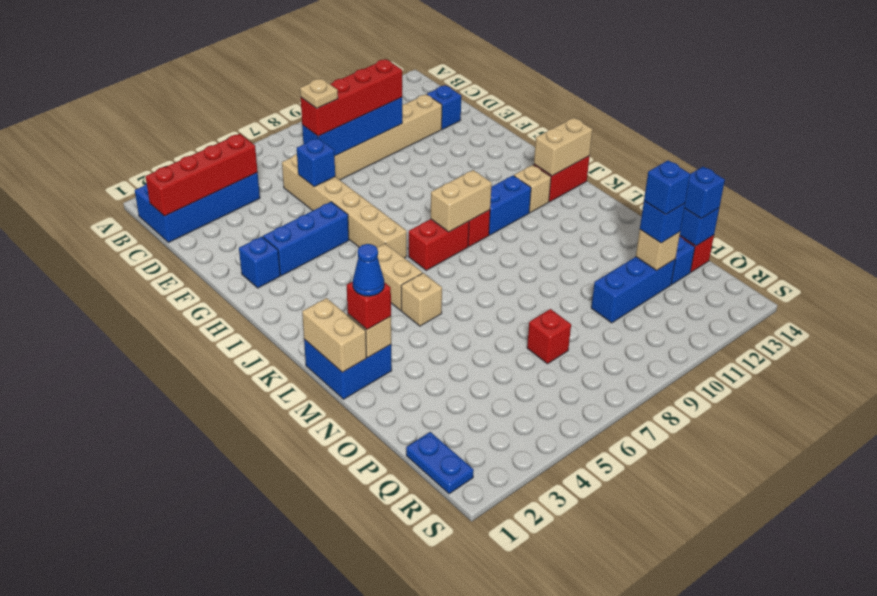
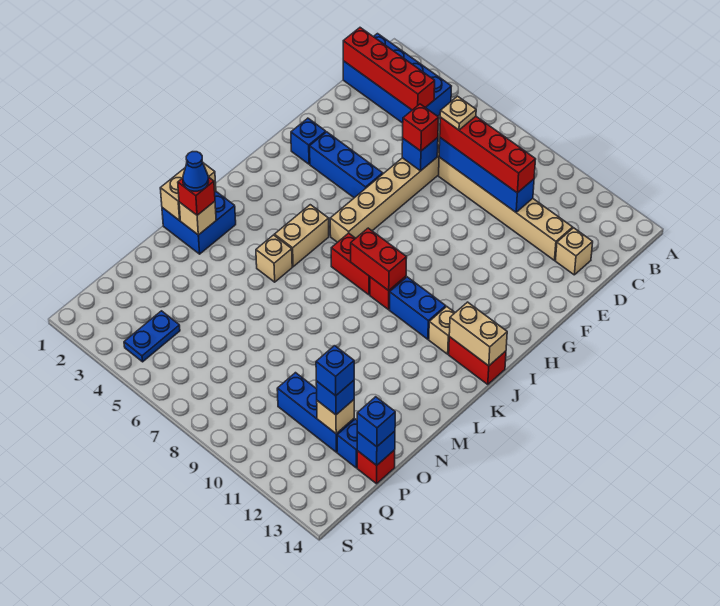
blue 1x1 brick [427,85,461,129] -> tan 1x1 brick [555,228,593,275]
tan 1x2 brick [431,170,492,232] -> red 1x2 brick [351,228,407,291]
red 1x1 brick [527,309,571,364] -> red 1x1 brick moved to [403,104,439,151]
blue 1x2 plate [406,432,474,494] -> blue 1x2 plate moved to [124,311,180,362]

